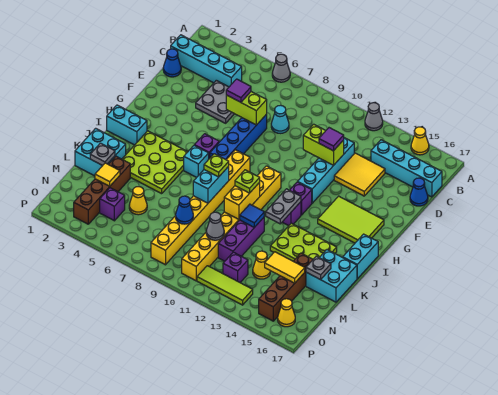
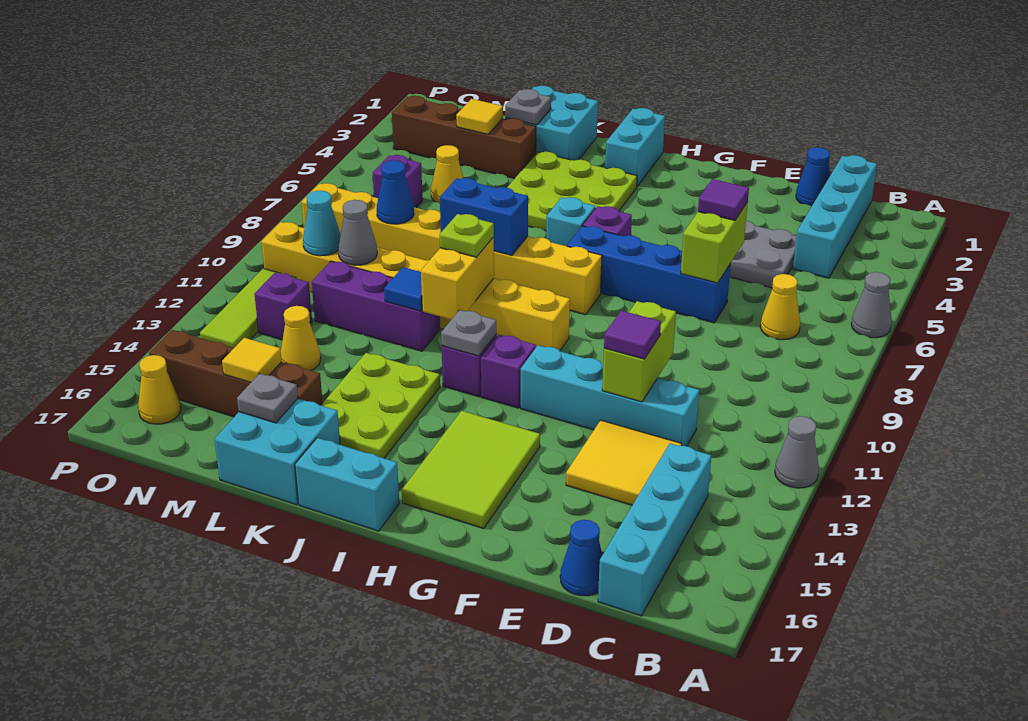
yellow 1x1 cone [411,127,429,155] -> yellow 1x1 cone moved to [760,274,800,340]
cyan 1x1 cone [271,105,289,133] -> cyan 1x1 cone moved to [303,191,341,256]
grey 1x2 plate [266,189,301,224] -> grey 1x1 plate [441,310,497,356]
cyan 1x2 brick [193,166,229,203] -> blue 1x2 brick [440,178,528,255]
lime 1x1 plate [204,154,229,177] -> none
yellow 1x2 brick [224,182,260,219] -> yellow 1x2 brick turned to [421,237,494,320]
yellow 1x2 tile [265,252,305,283] -> yellow 1x1 tile [222,338,282,382]
purple 1x1 brick [100,188,125,221] -> purple 1x1 brick moved to [373,155,423,208]

